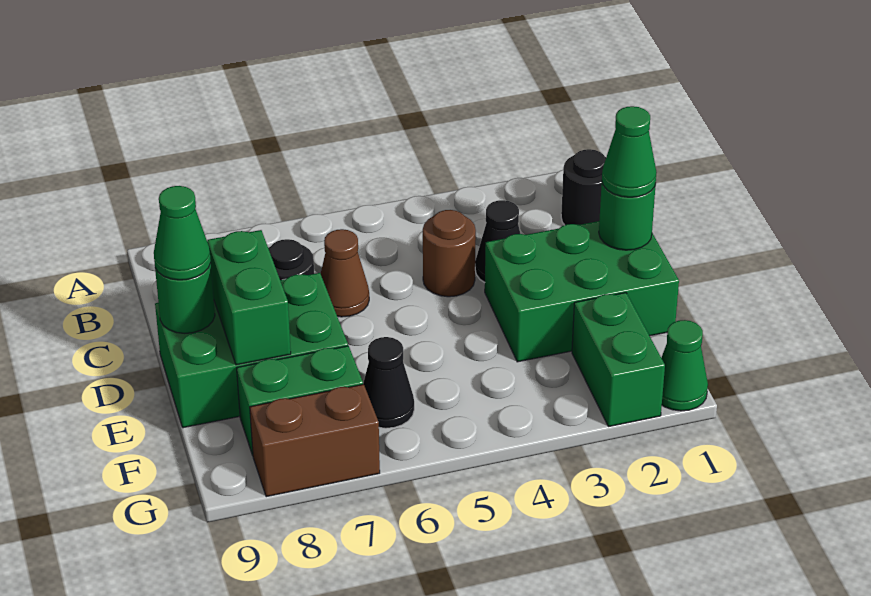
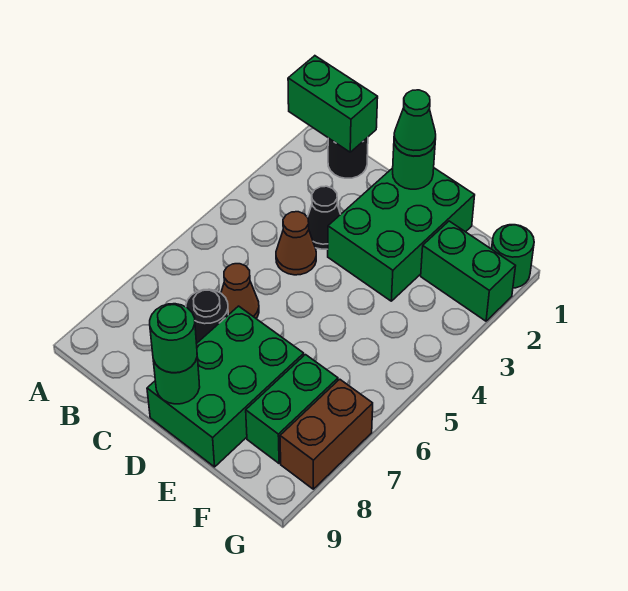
brown 1x1 round brick [423,210,476,297] -> brown 1x1 cone [276,212,316,275]
green 1x2 brick [207,230,291,365] -> green 1x2 brick moved to [288,56,378,152]
green 1x1 cone [154,186,211,280] -> green 1x1 round brick [150,304,197,373]
black 1x1 cone [363,337,414,428] -> none
green 1x1 cone [661,320,708,411] -> green 1x1 round brick [492,225,534,288]

